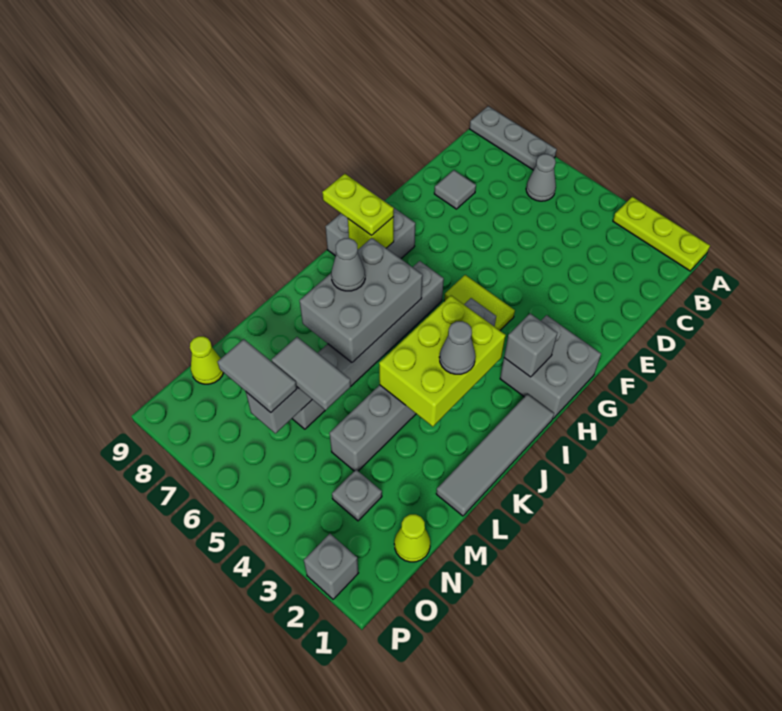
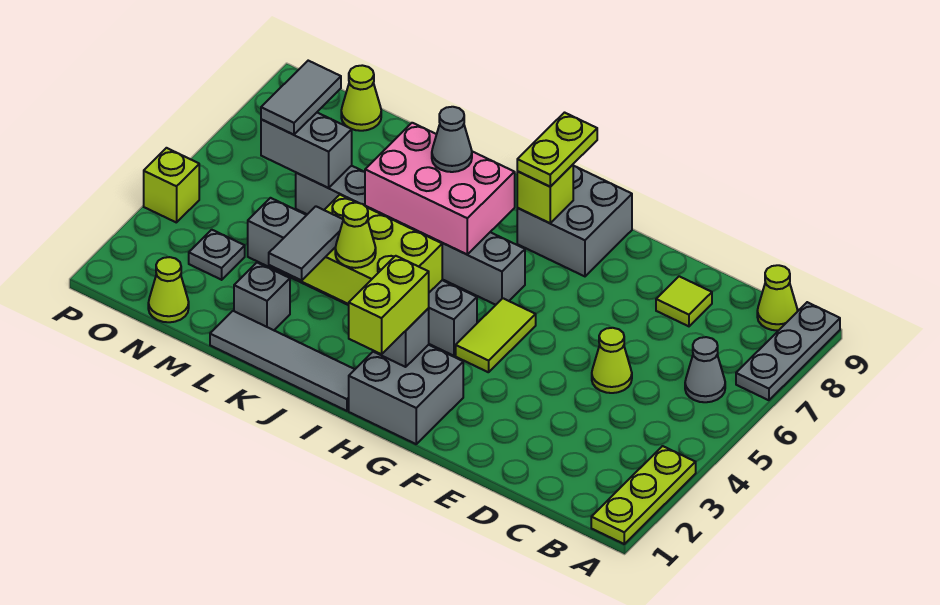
none -> lime 1x1 cone [757,265,798,331]
none -> lime 1x1 cone [592,328,632,393]
grey 1x1 tile [434,170,476,209] -> lime 1x1 tile [656,276,712,326]
none -> lime 1x2 brick [349,256,429,354]
grey 2x3 brick [300,238,423,362] -> pink 2x3 brick [365,123,515,254]
grey 1x1 cone [439,321,476,374] -> lime 1x1 cone [335,203,376,268]
grey 1x2 tile [272,337,351,410] -> grey 1x2 tile moved to [269,206,343,280]
grey 1x1 brick [304,534,358,599] -> grey 1x1 brick moved to [234,263,290,330]
none -> lime 1x1 brick [144,148,199,223]

